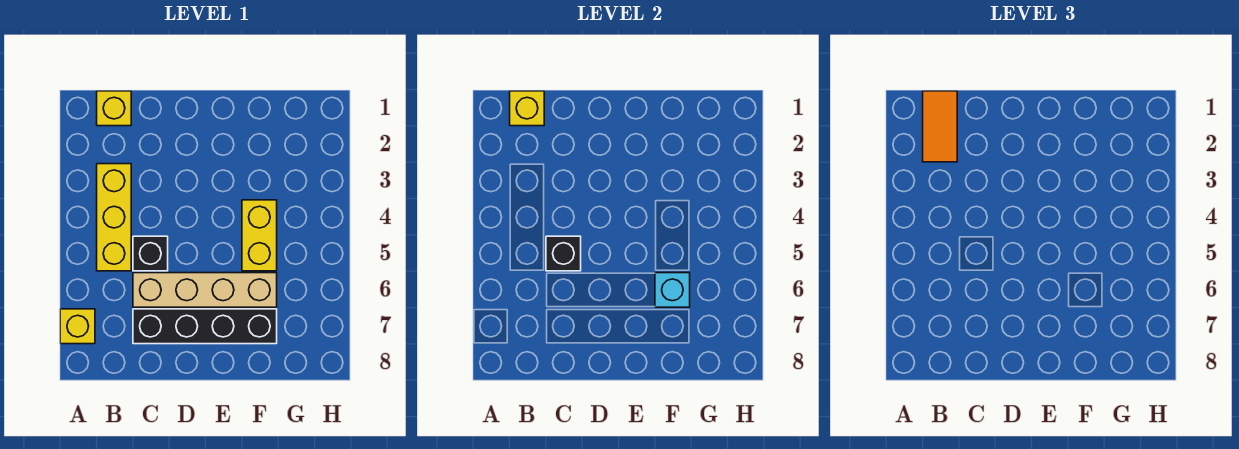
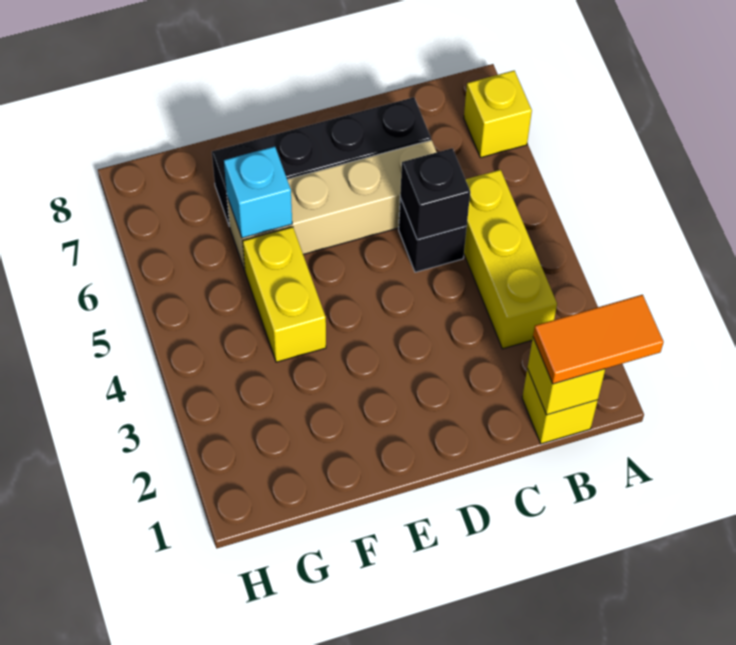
orange 1x2 tile [923,91,957,162] -> orange 1x2 tile turned to [533,295,664,384]

